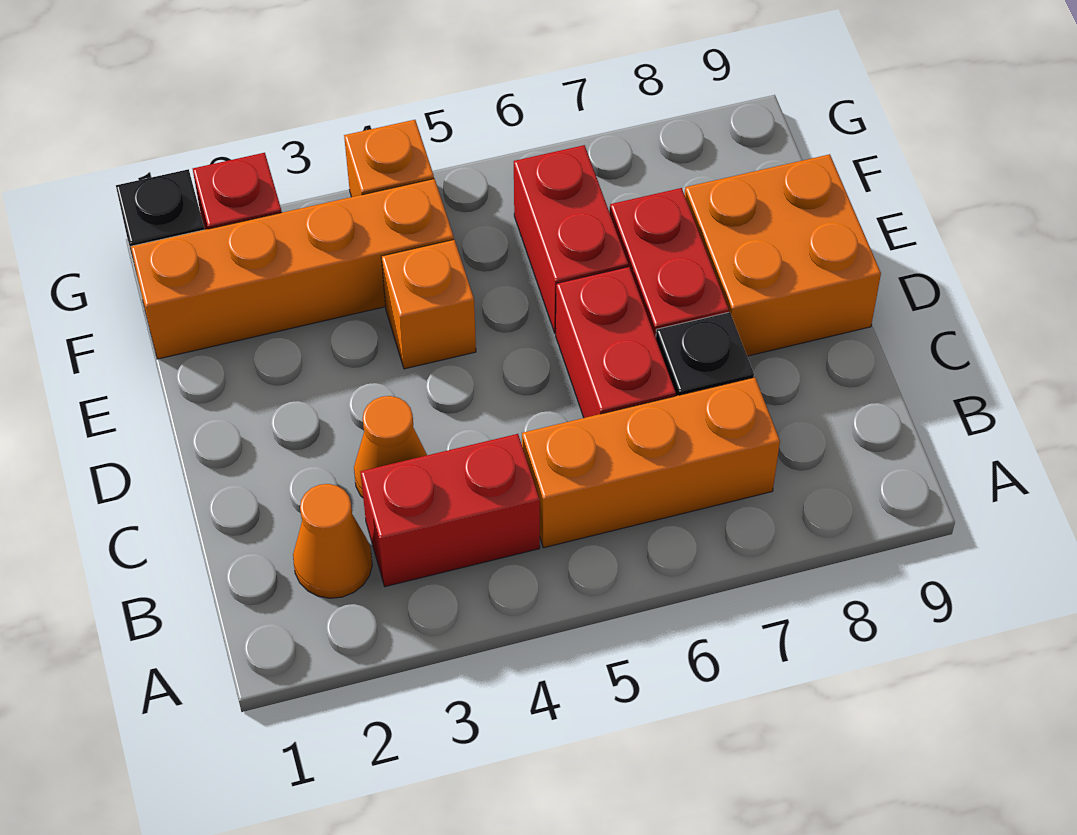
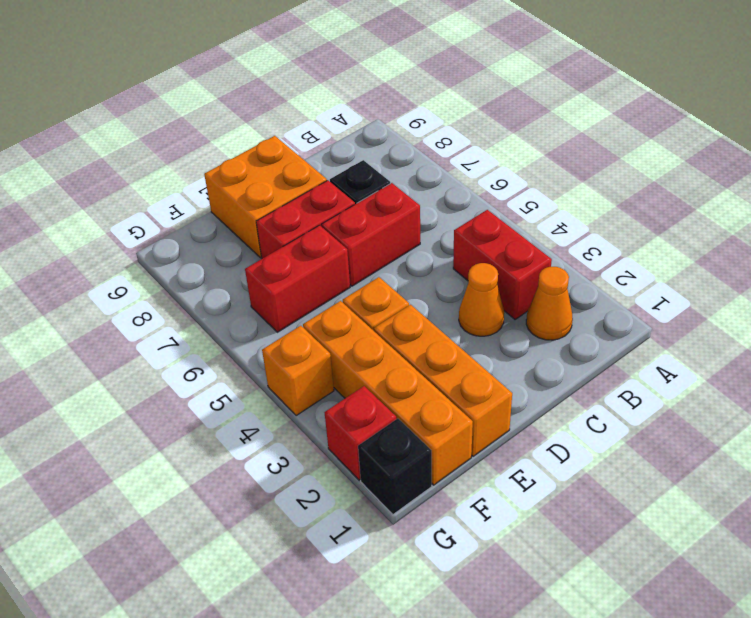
orange 1x3 brick [522,377,780,548] -> orange 1x3 brick moved to [374,305,512,456]

